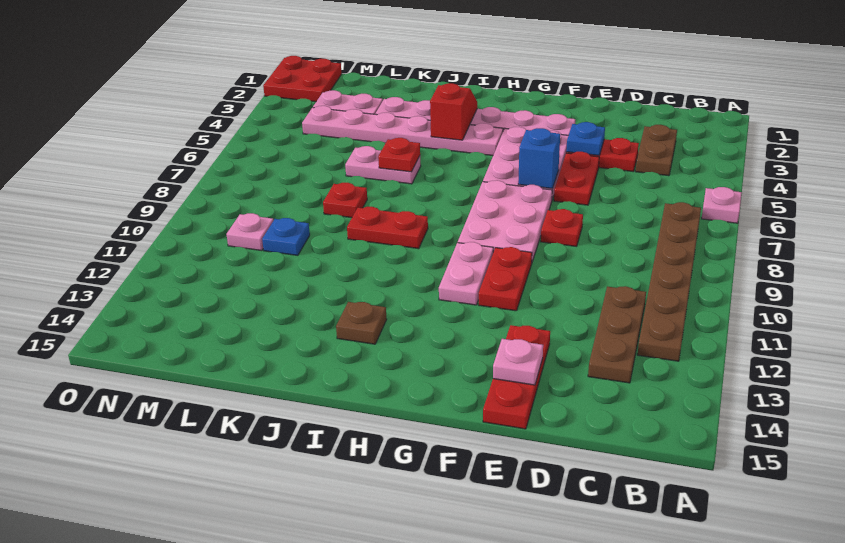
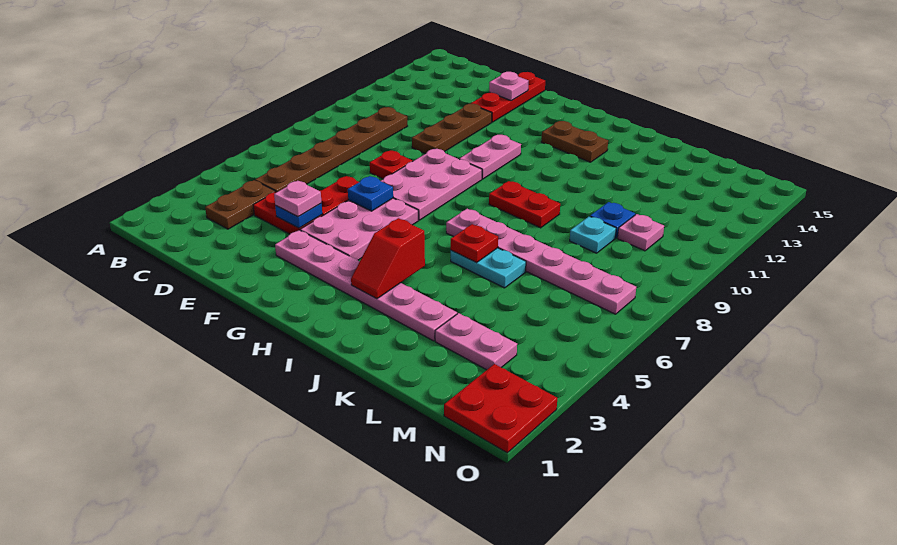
pink 1x1 plate [702,187,742,223] -> pink 1x1 plate moved to [274,181,322,217]
brown 1x6 plate [638,202,701,361] -> brown 1x6 plate moved to [255,107,407,192]
brown 1x3 plate [588,286,646,383] -> brown 1x3 plate moved to [412,104,492,154]
blue 1x1 brick [518,128,560,189] -> blue 1x1 plate [348,176,393,211]
red 1x2 plate [479,247,532,311] -> none
pink 1x6 plate [302,106,503,155] -> pink 1x6 plate moved to [446,209,636,314]
brown 1x1 plate [336,302,387,344] -> brown 1x2 plate [541,121,608,162]
pink 1x2 plate [345,146,421,184] -> cyan 1x2 plate [451,248,526,288]
red 1x1 plate [323,183,367,218] -> none
none -> cyan 1x1 plate [570,216,616,253]

